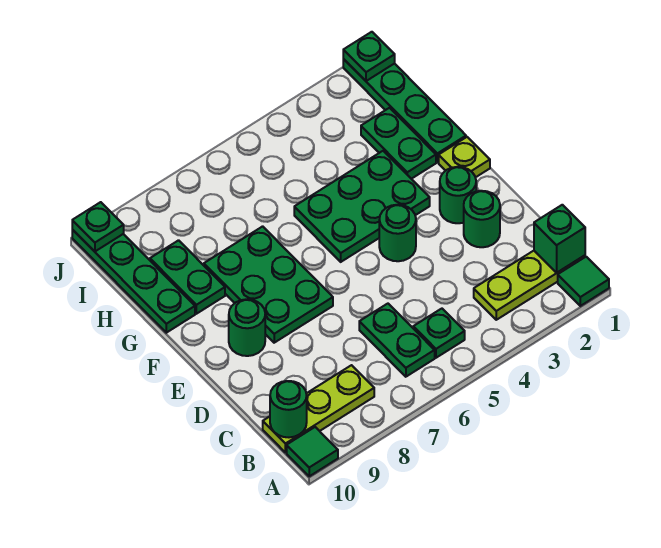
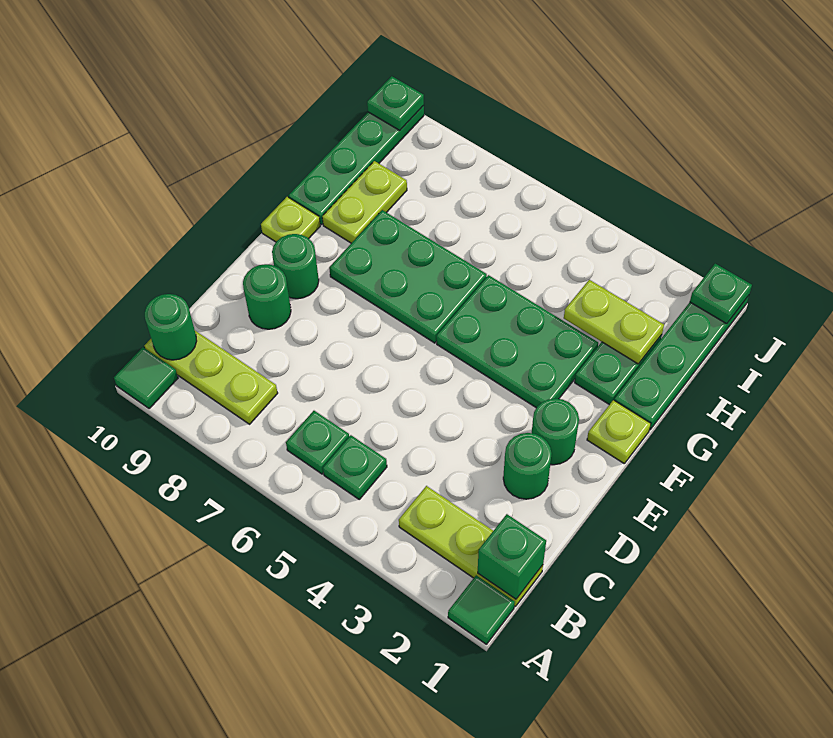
green 1x2 plate [359,304,435,377] -> green 1x1 plate [286,411,349,474]
green 1x1 round brick [379,205,416,261] -> green 1x1 round brick moved to [243,264,291,329]
green 2x3 plate [204,226,333,343] -> green 2x3 plate turned to [329,210,487,343]
none -> lime 1x1 plate [261,197,320,242]
green 1x2 plate [150,240,225,314] -> lime 1x2 plate [322,161,407,243]
none -> lime 1x2 plate [564,280,664,364]

